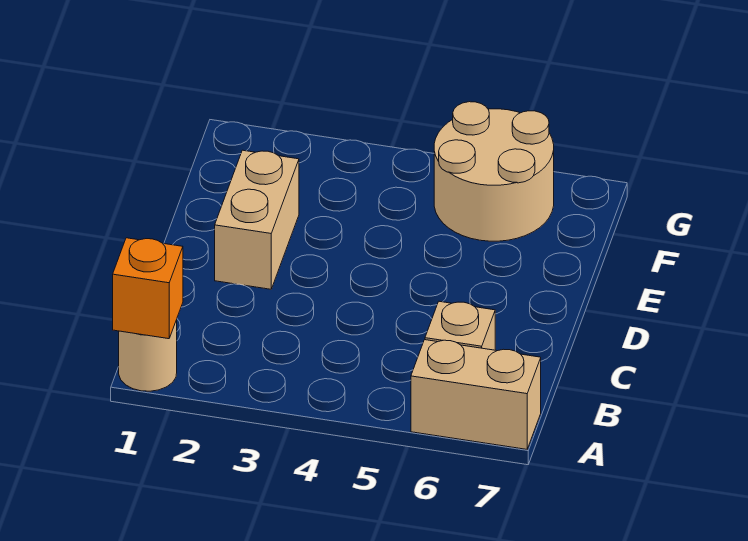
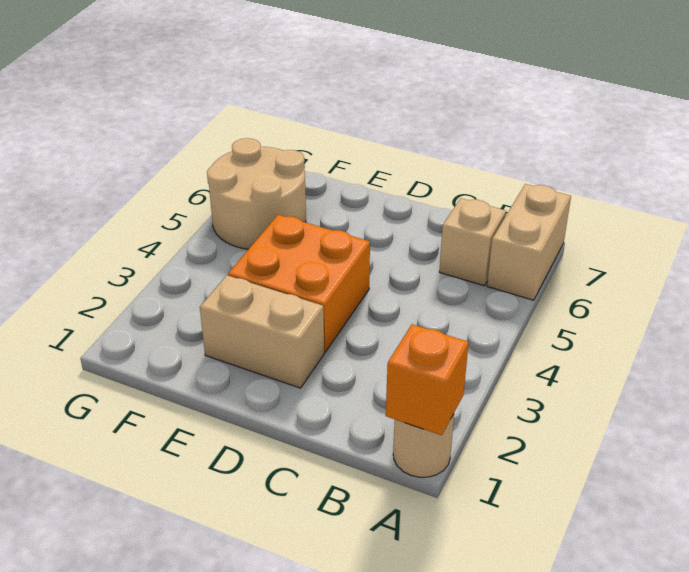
none -> orange 2x2 brick [228,215,370,352]

